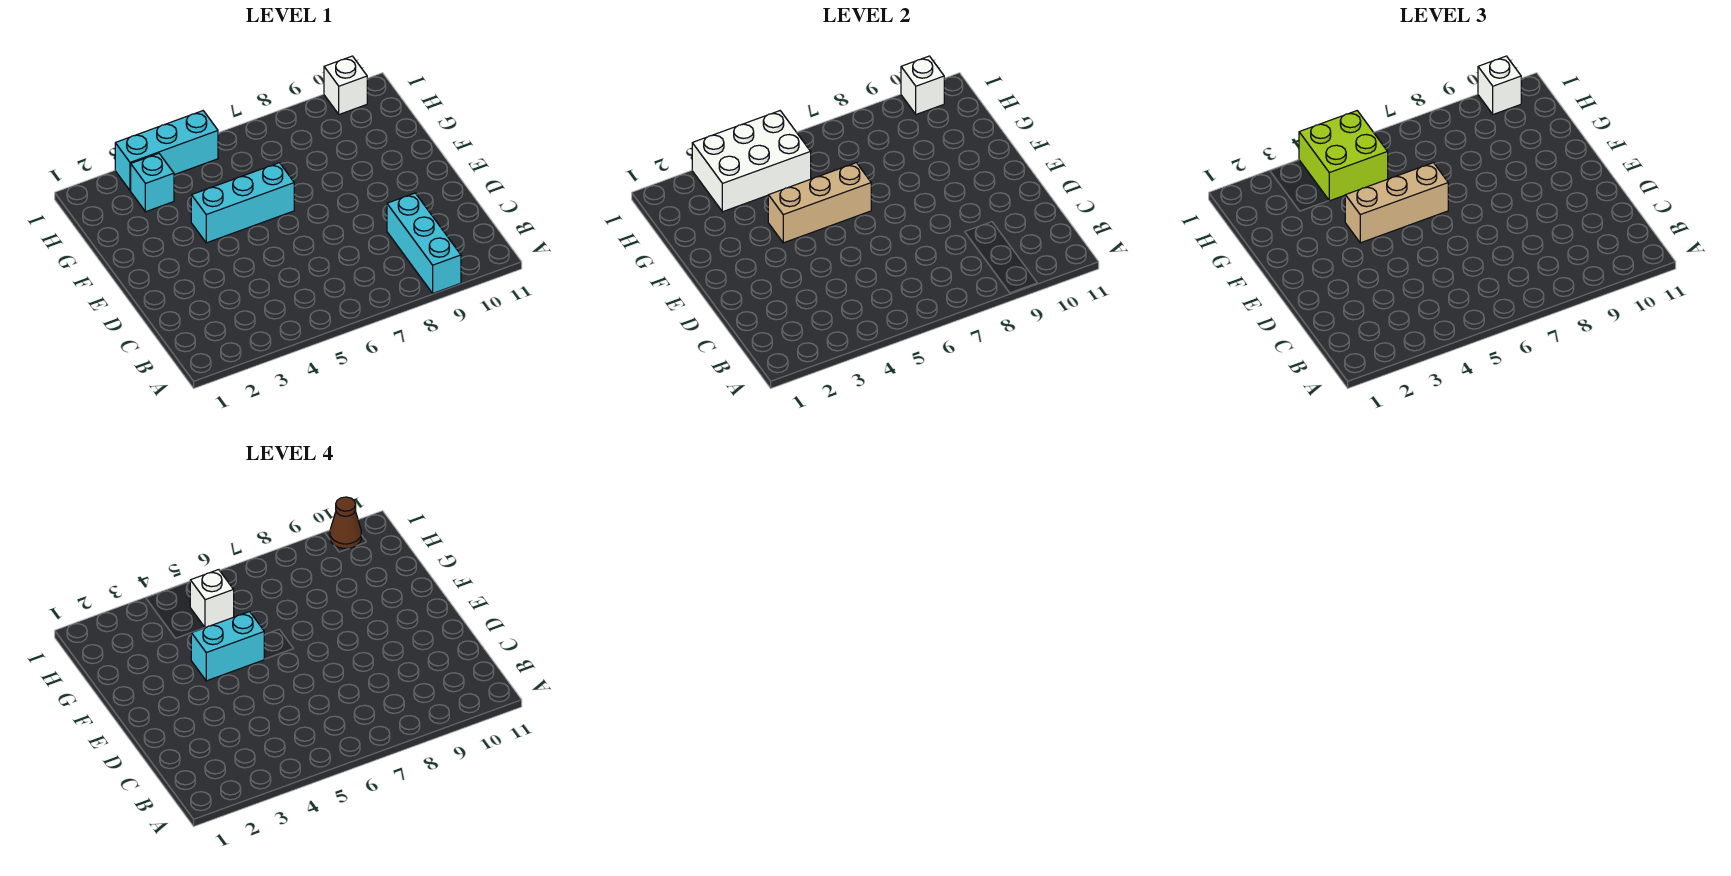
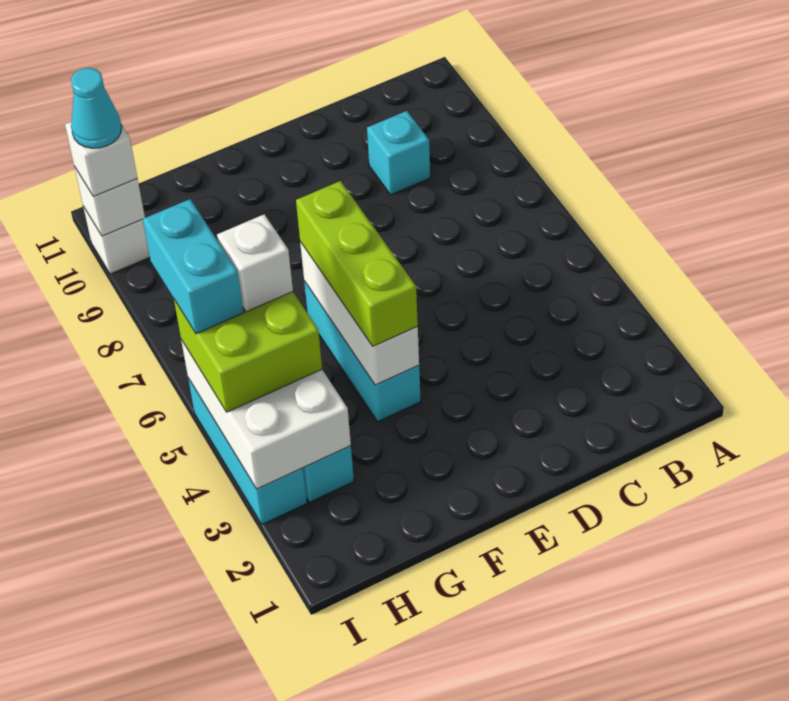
cyan 1x3 brick [387,193,461,293] -> cyan 1x1 brick [367,111,430,195]
tan 1x3 brick [768,163,871,243] -> white 1x3 brick [300,242,419,385]
tan 1x3 brick [1345,163,1448,243] -> lime 1x3 brick [296,181,418,346]
cyan 1x2 brick [191,612,264,681] -> cyan 1x2 brick moved to [143,199,244,334]
brown 1x1 cone [330,497,361,549] -> cyan 1x1 cone [71,68,122,148]

